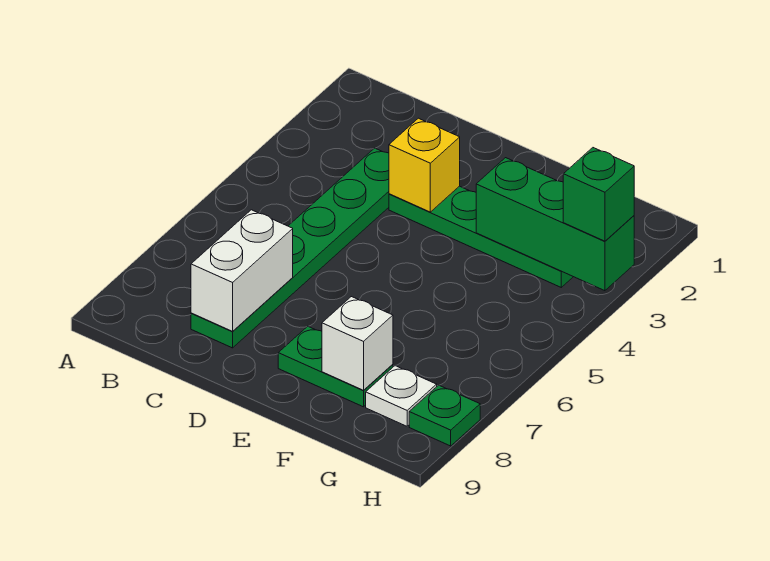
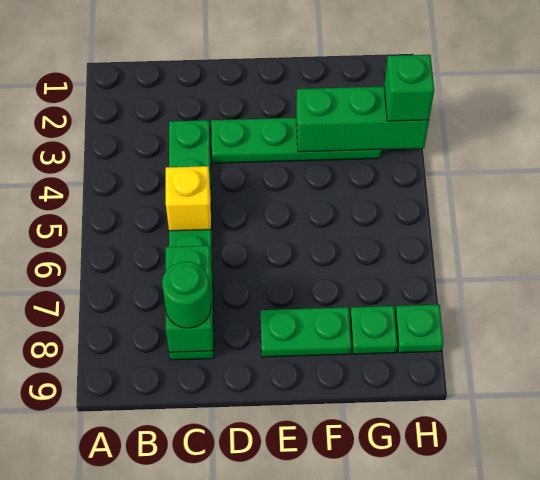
white 1x2 brick [191,210,293,331] -> green 1x2 brick [166,246,213,353]
none -> green 1x1 round brick [162,262,211,328]
yellow 1x1 brick [389,118,460,212] -> yellow 1x1 brick moved to [166,166,211,231]
white 1x1 brick [322,297,393,390] -> none
white 1x1 plate [366,366,437,426] -> green 1x1 plate [350,306,398,354]

